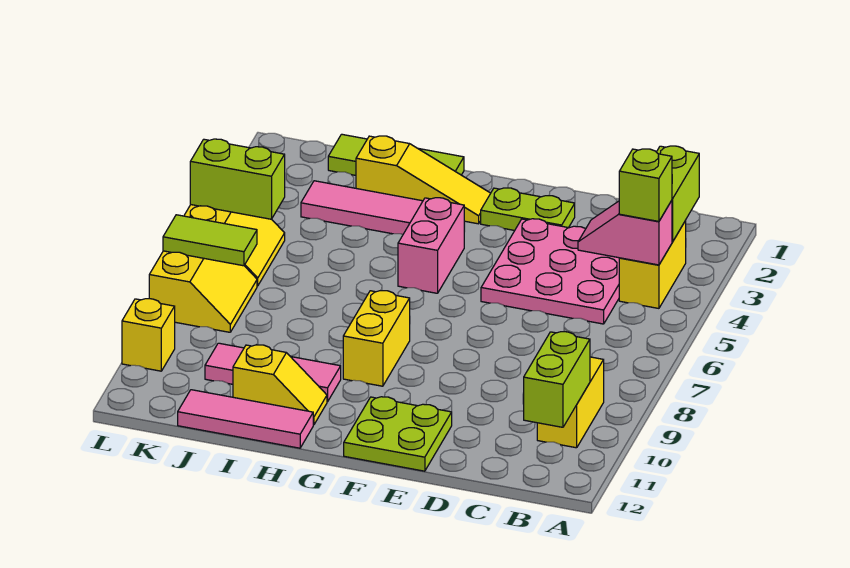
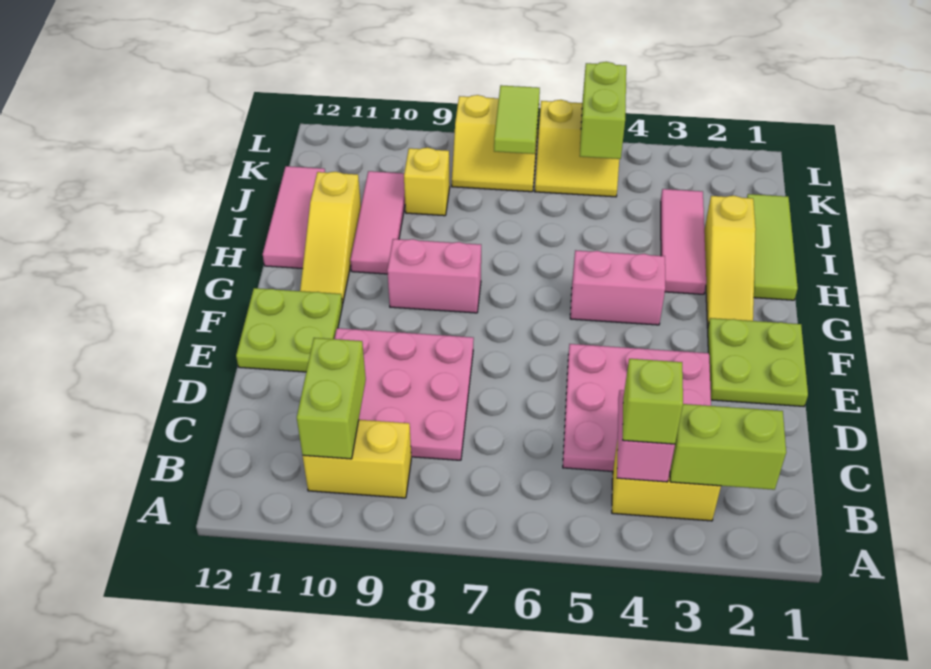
lime 1x2 brick [524,332,590,427] -> lime 1x2 brick turned to [297,338,366,459]
none -> pink 3x3 plate [335,328,474,460]
lime 1x2 plate [481,188,575,230] -> lime 2x2 plate [708,318,808,406]
yellow 1x2 brick [343,291,410,386] -> pink 1x2 brick [387,239,481,313]
yellow 1x2 slope [233,345,327,425] -> yellow 1x3 slope [300,172,361,304]
yellow 1x1 brick [122,299,175,371] -> yellow 1x1 brick moved to [404,148,450,216]

